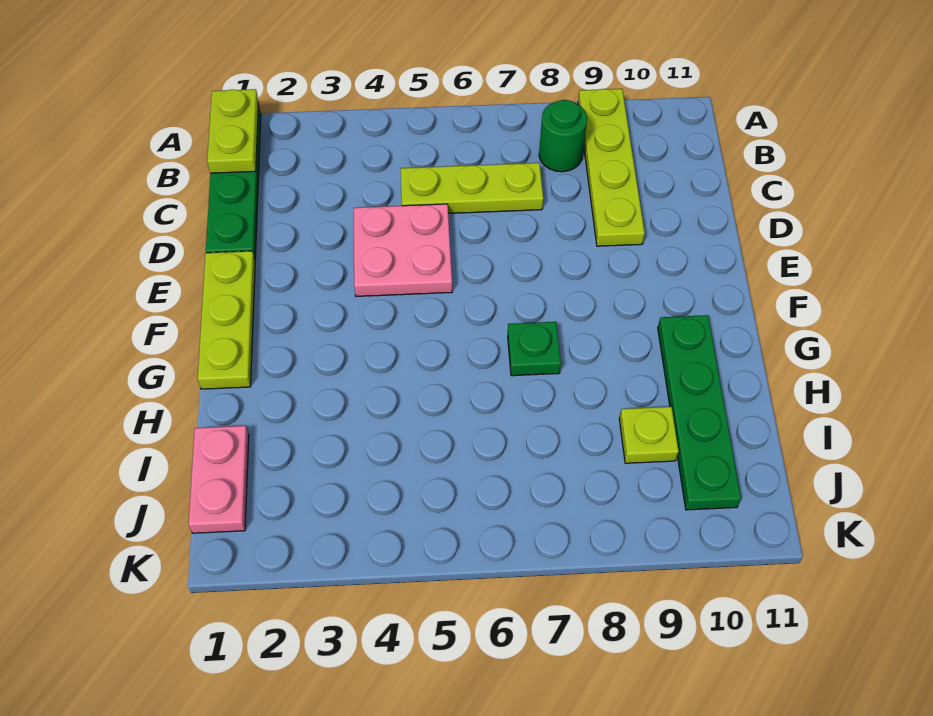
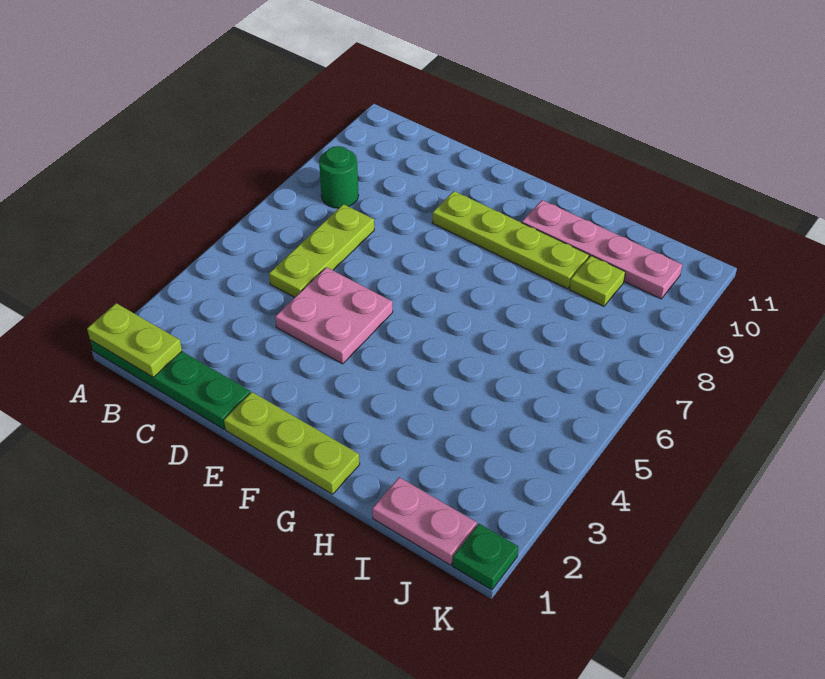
lime 1x4 plate [578,89,645,246] -> lime 1x4 plate moved to [432,191,589,289]
green 1x1 plate [508,322,561,376] -> green 1x1 plate moved to [452,524,518,590]
green 1x4 plate [658,315,741,510] -> pink 1x4 plate [522,200,682,299]

